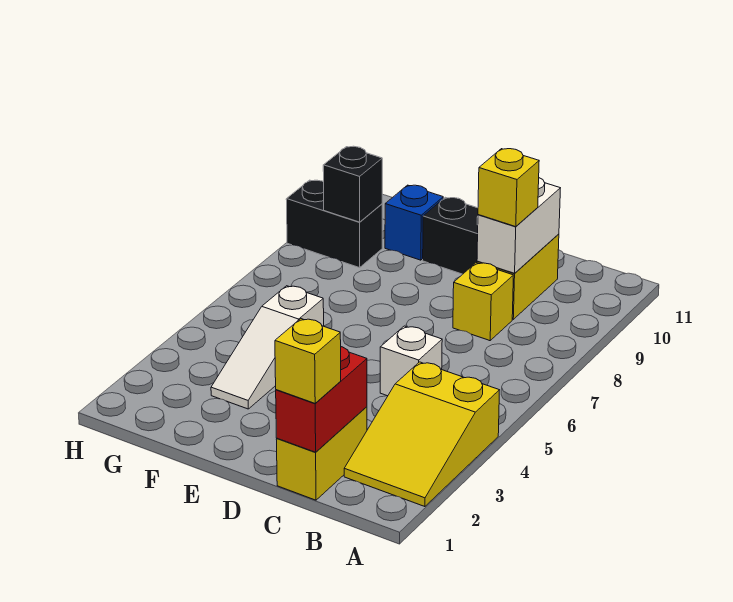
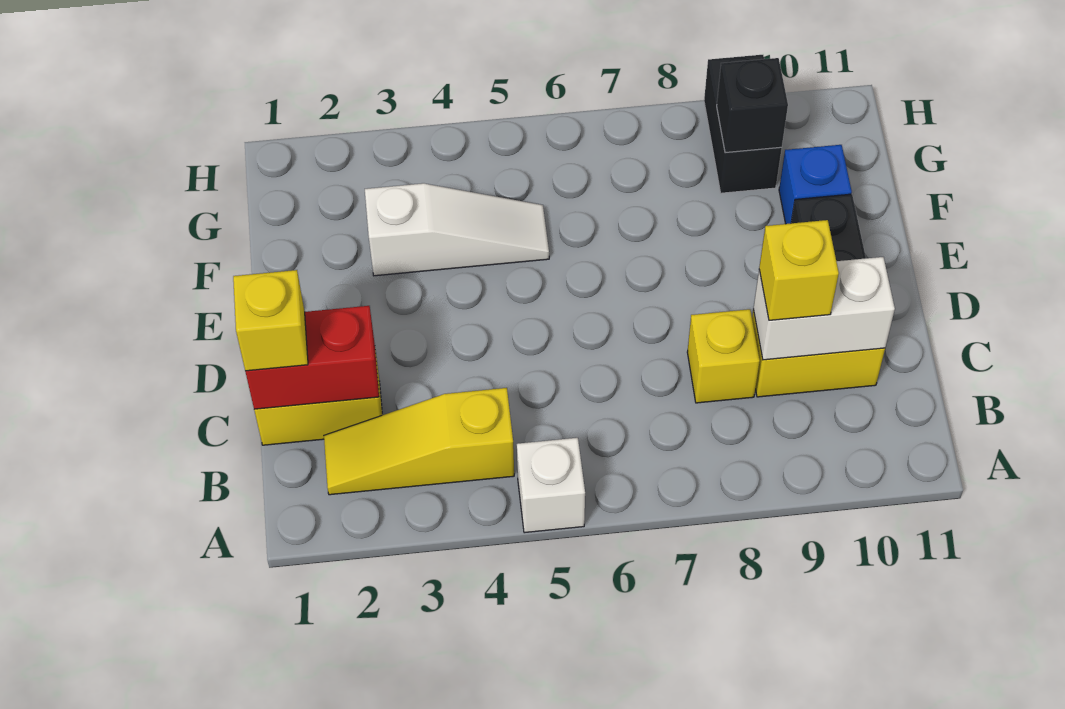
yellow 2x3 slope [344,362,499,507] -> yellow 1x3 slope [324,388,514,495]
white 1x1 brick [380,326,442,396] -> white 1x1 brick moved to [517,438,585,533]
white 1x3 slope [211,286,324,409] -> white 1x3 slope turned to [365,183,549,276]

